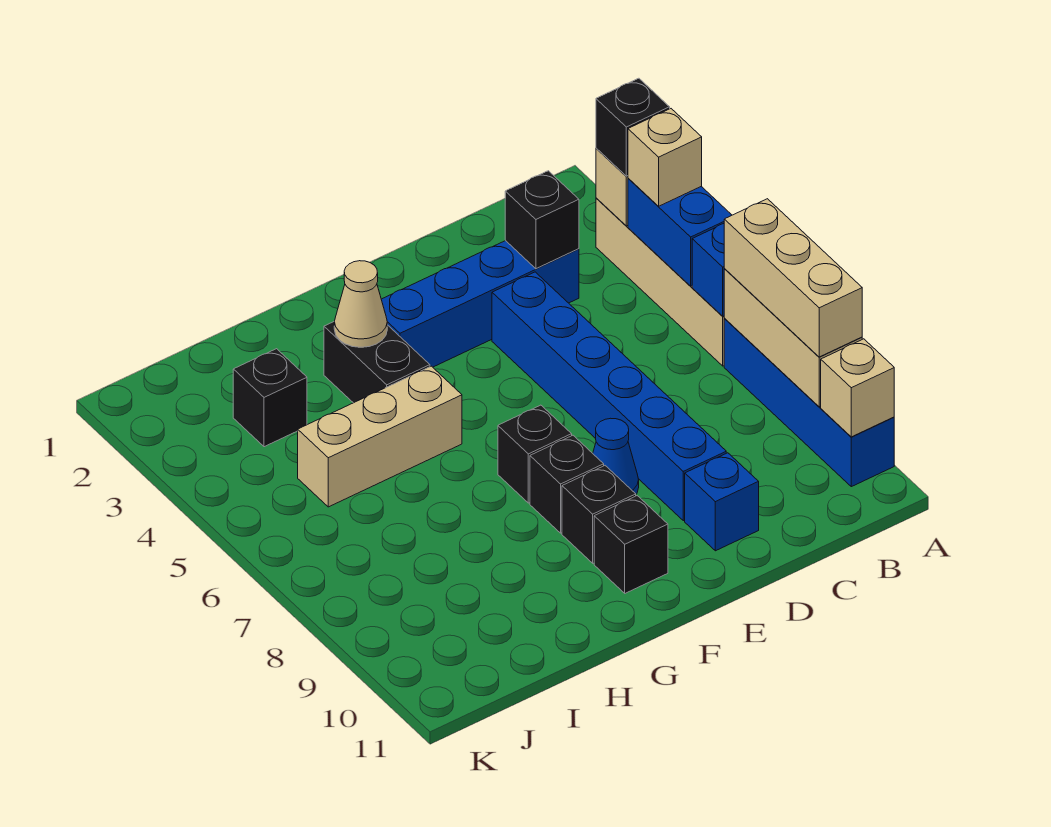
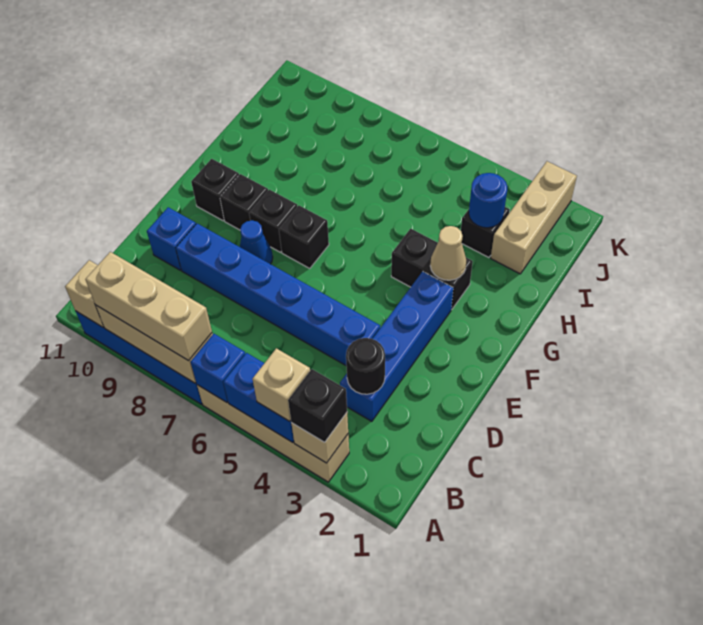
black 1x1 brick [505,171,579,269] -> black 1x1 round brick [346,338,385,394]
tan 1x3 brick [298,366,462,507] -> tan 1x3 brick moved to [491,161,577,274]
none -> blue 1x1 round brick [469,173,507,228]

